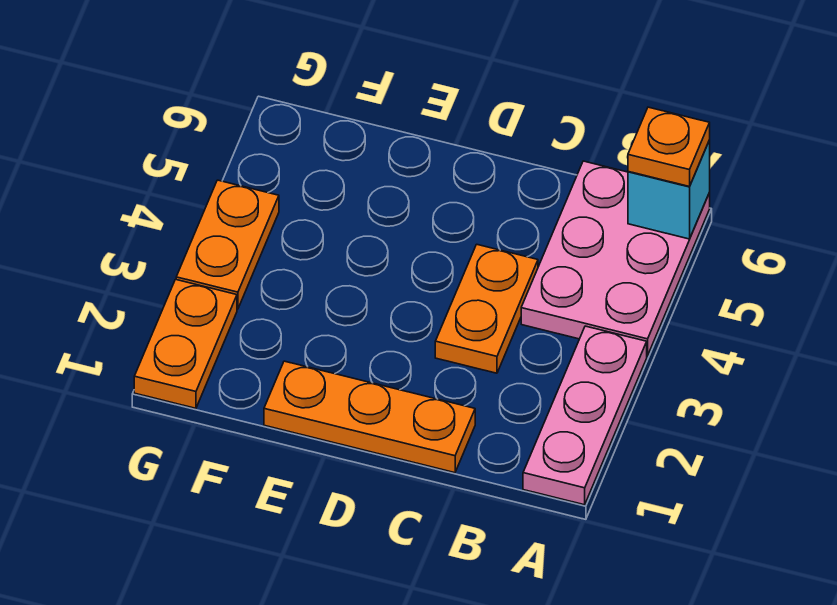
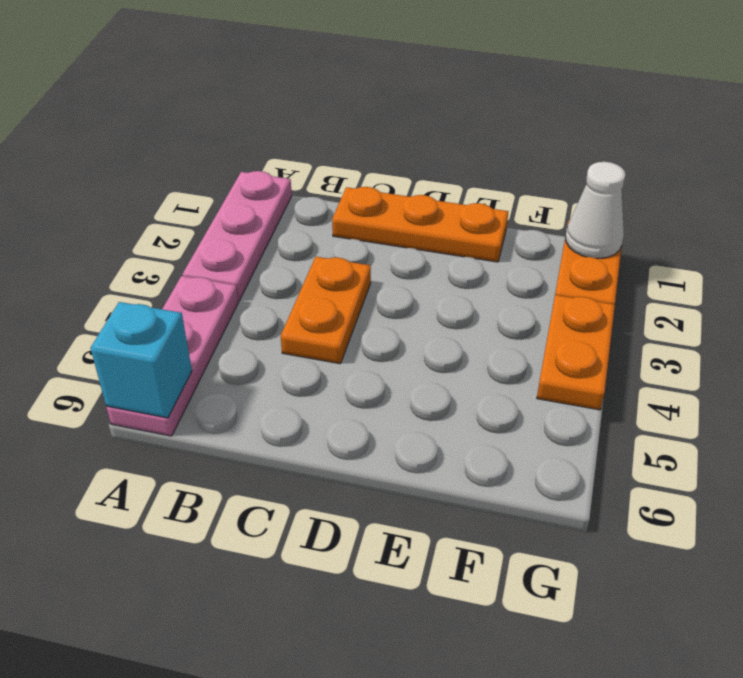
pink 2x3 plate [521,161,710,356] -> pink 1x3 plate [106,276,238,436]
orange 1x1 plate [628,107,710,187] -> none
none -> white 1x1 cone [565,162,625,258]

